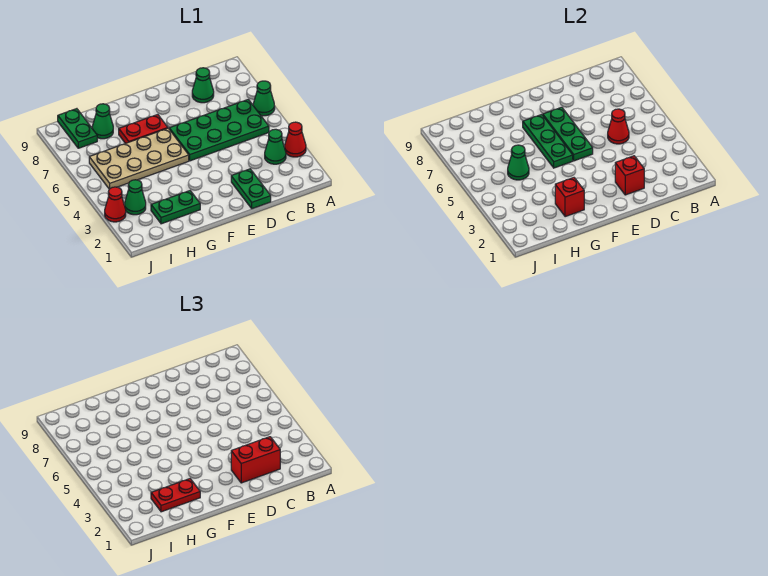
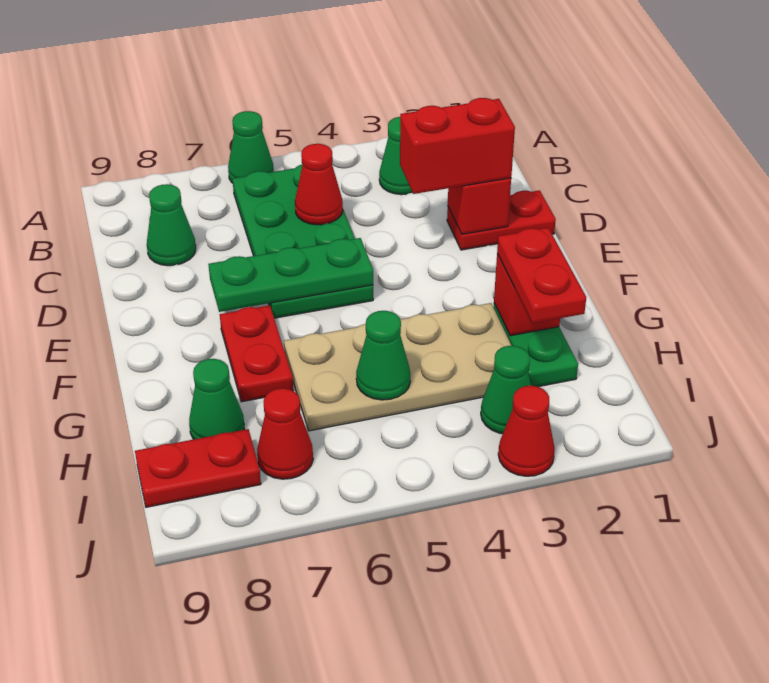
red 1x1 cone [285,122,306,157] -> red 1x1 cone moved to [257,388,313,479]
red 1x2 brick [231,437,280,483] -> red 1x2 brick turned to [400,98,515,194]
green 1x2 plate [231,169,271,209] -> red 1x2 plate [447,190,556,250]
tan 2x4 plate [89,128,189,189] -> tan 2x4 plate turned to [284,303,512,431]
green 1x3 plate [523,115,573,168] -> none
green 1x2 plate [58,109,97,148] -> red 1x2 plate [135,429,261,507]

